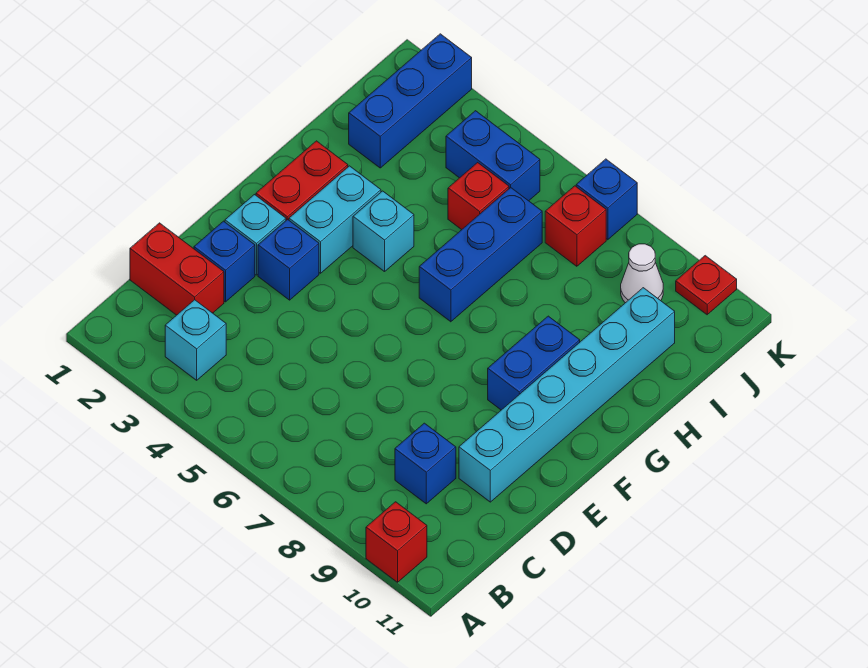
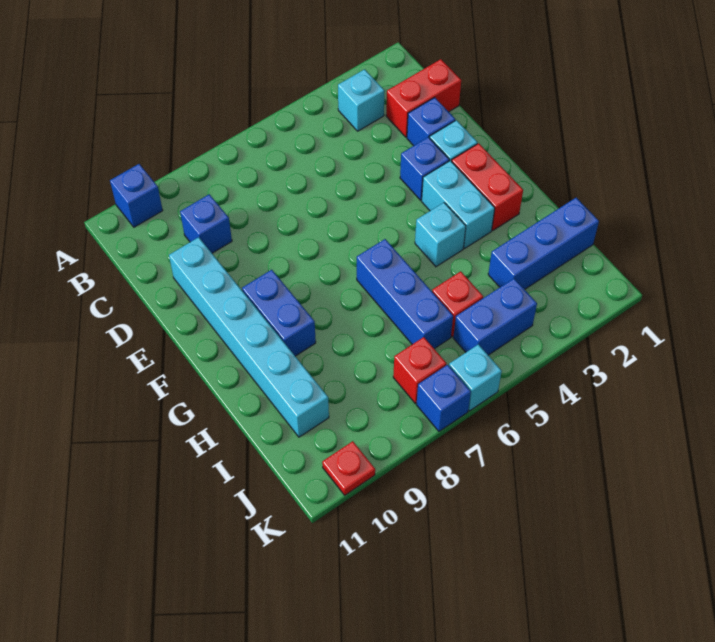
red 1x1 brick [366,502,427,582] -> blue 1x1 brick [110,164,163,227]
blue 1x3 brick [349,34,472,168] -> blue 1x3 brick turned to [488,198,599,289]
white 1x1 cone [621,244,663,303] -> none
none -> cyan 1x1 brick [449,344,502,411]

